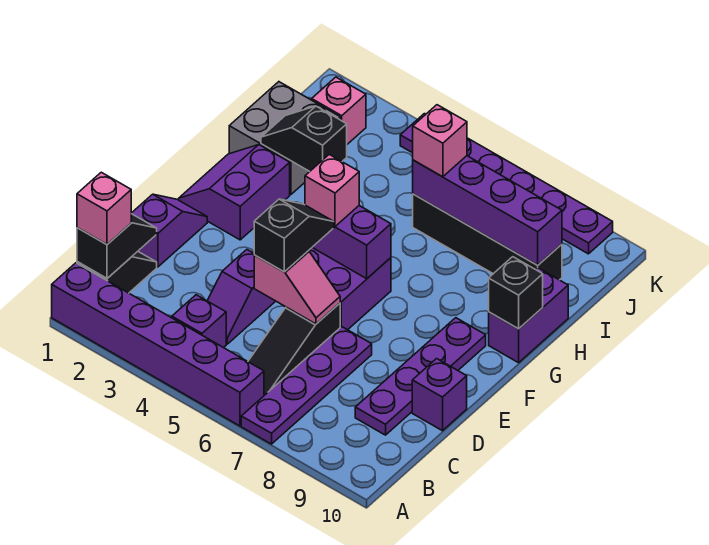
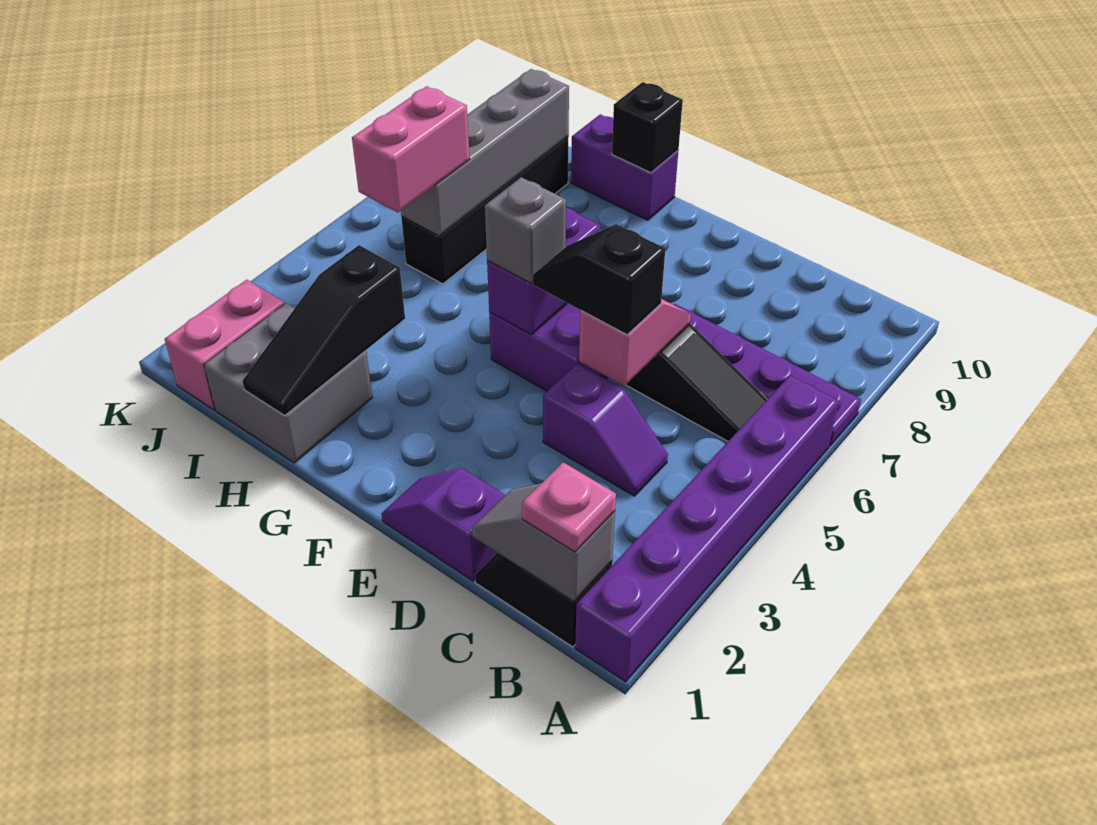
black 1x2 slope [77,214,157,278] -> grey 1x2 slope [472,483,615,602]
pink 1x1 brick [77,172,131,244] -> pink 1x1 plate [522,462,616,552]
purple 1x1 brick [172,295,226,348] -> none
purple 1x4 plate [355,318,486,435] -> none
purple 1x1 brick [412,359,467,431] -> none
purple 2x2 slope [179,145,290,240] -> none
pink 1x1 brick [305,154,359,227] -> grey 1x1 brick [485,177,566,283]
black 1x2 slope [261,106,347,171] -> black 1x3 slope [243,245,405,416]
purple 1x4 brick [413,156,562,265] -> grey 1x4 brick [401,69,569,236]
pink 1x1 brick [413,105,467,177] -> pink 1x2 brick [352,86,470,213]
pink 1x1 brick [312,77,366,144] -> pink 1x2 brick [165,280,284,410]
purple 1x6 plate [400,114,613,254] -> none

